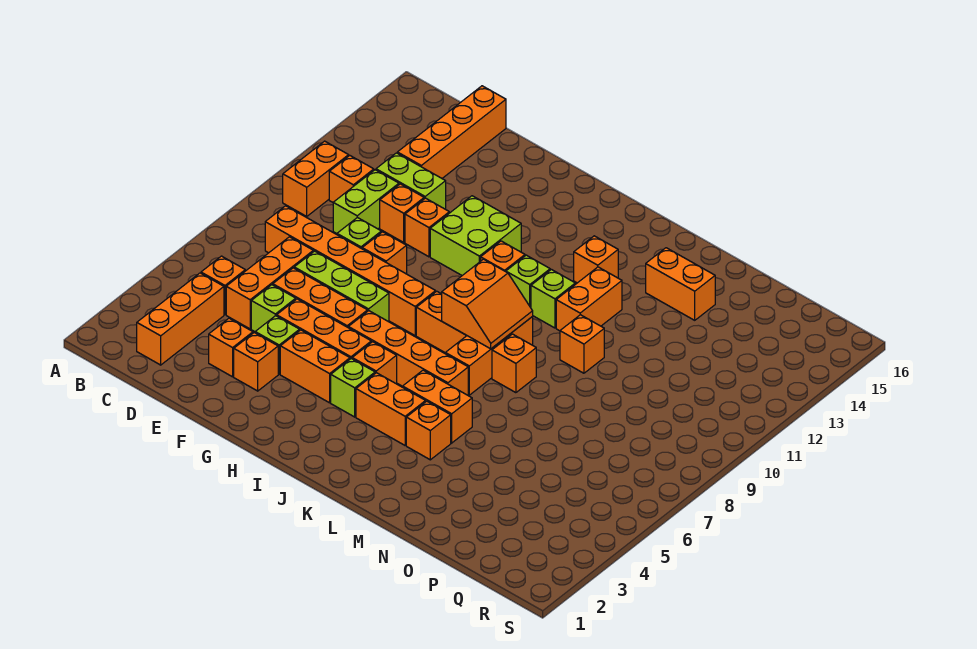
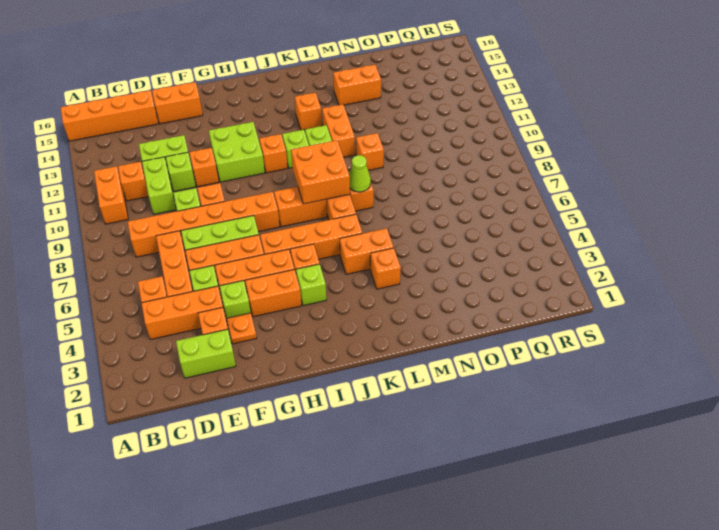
orange 1x3 brick [137,273,224,365] -> orange 1x3 brick turned to [142,286,223,340]
none -> lime 1x2 brick [176,329,236,378]
orange 1x4 brick [397,86,506,178] -> orange 1x4 brick turned to [61,90,158,141]
orange 1x1 brick [380,184,424,242] -> lime 1x1 brick [166,152,196,191]
orange 1x1 brick [234,333,278,391] -> orange 1x1 plate [227,313,257,344]
orange 1x2 brick [356,373,426,445] -> orange 1x2 brick moved to [152,82,203,124]
orange 2x2 slope [442,259,533,349] -> orange 2x2 brick [291,140,350,204]
none -> lime 1x1 cone [349,155,371,192]

